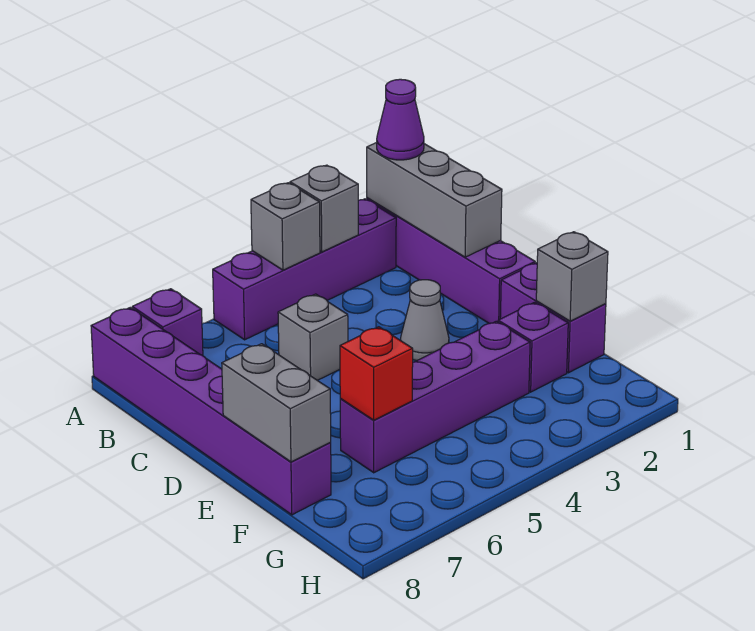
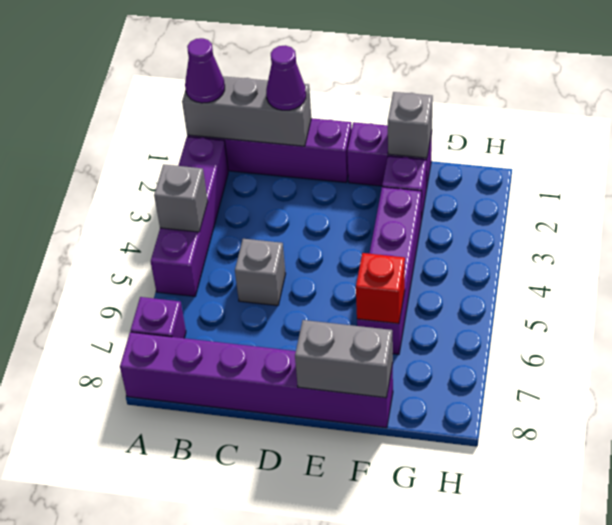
grey 1x1 brick [290,165,358,252] -> none
none -> purple 1x1 cone [266,45,306,110]
grey 1x1 cone [400,280,449,361] -> none

